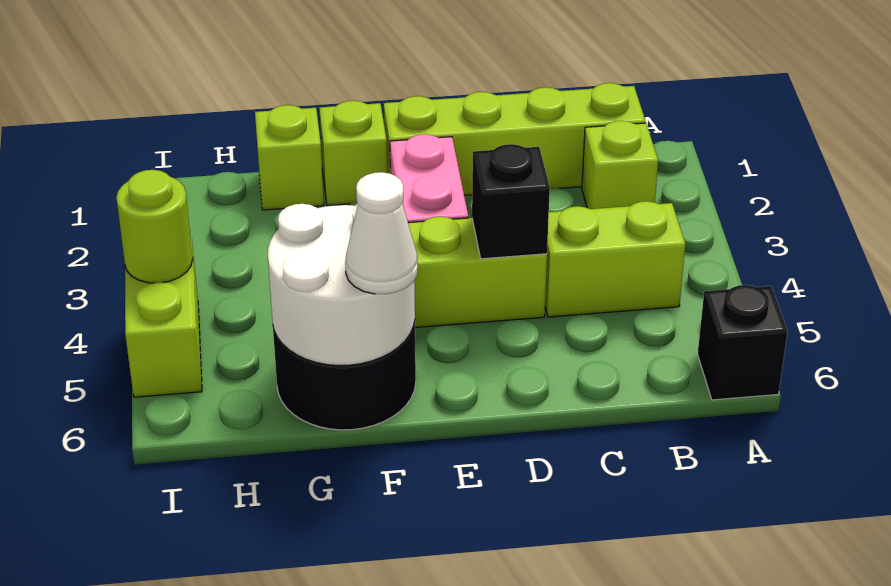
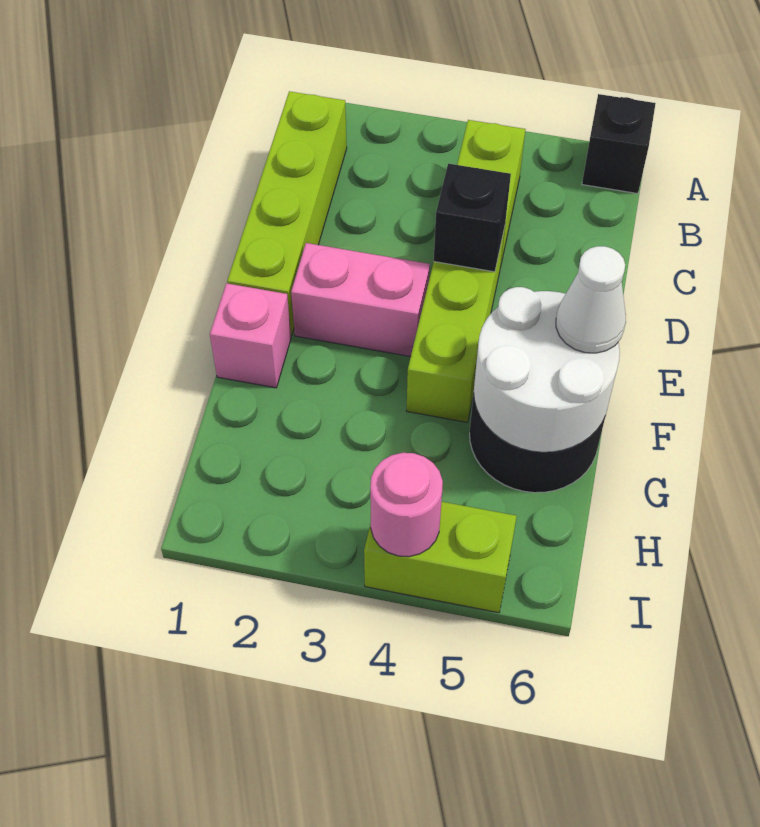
lime 1x1 brick [582,121,658,209] -> none
lime 1x1 brick [320,101,387,205] -> pink 1x1 brick [210,283,291,388]
lime 1x1 brick [255,105,324,210] -> none
lime 1x1 round brick [116,170,193,283] -> pink 1x1 round brick [370,453,443,557]

